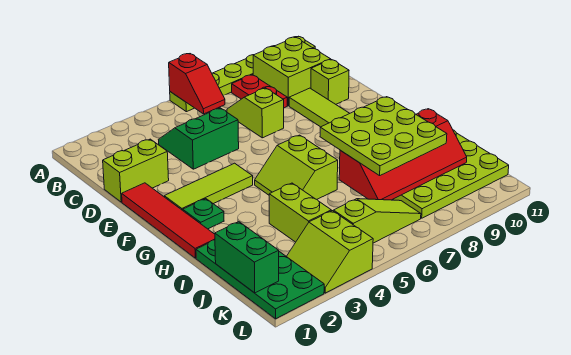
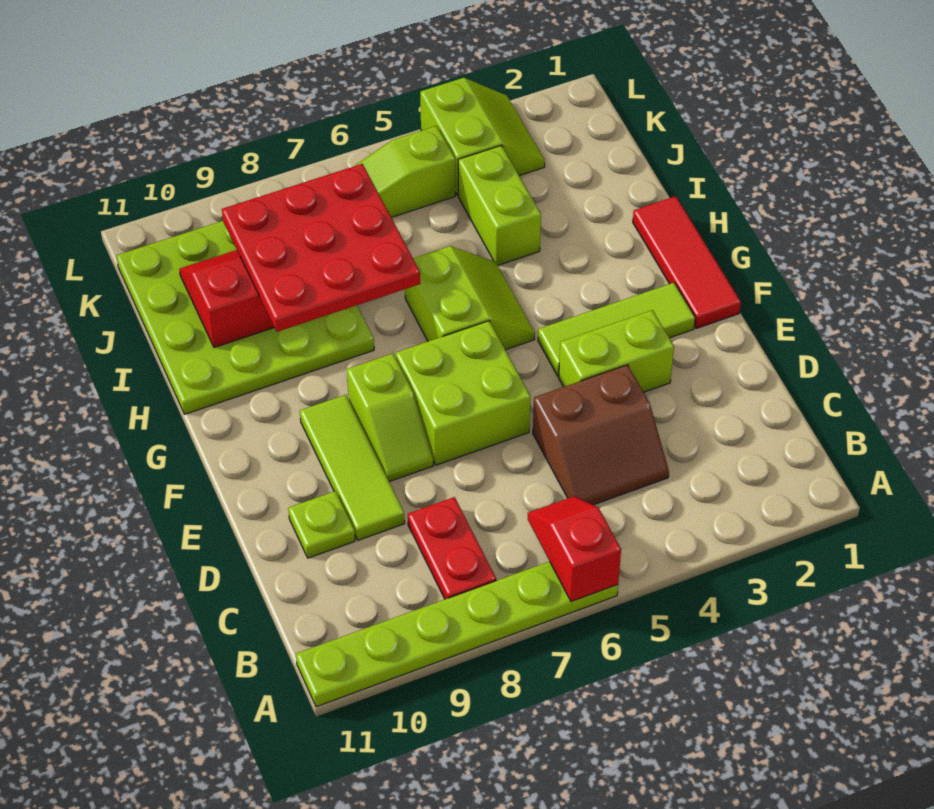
lime 2x2 brick [253,37,331,106] -> lime 2x2 brick moved to [396,321,531,465]
green 2x2 slope [158,108,239,169] -> brown 2x2 slope [533,365,669,505]
lime 1x2 slope [227,88,284,138] -> lime 1x2 slope moved to [347,354,433,482]
lime 1x2 brick [103,139,169,202] -> lime 1x2 brick moved to [559,310,674,392]
lime 1x1 brick [311,60,349,104] -> lime 1x1 plate [288,491,355,558]
red 1x4 tile [122,183,215,258] -> red 1x3 tile [633,196,741,328]
green 1x1 plate [183,199,224,229] -> none
lime 3x3 plate [320,97,447,176] -> red 3x3 plate [222,164,420,332]
green 2x4 plate [196,240,324,319] -> none
green 1x2 brick [215,222,279,293] -> none

